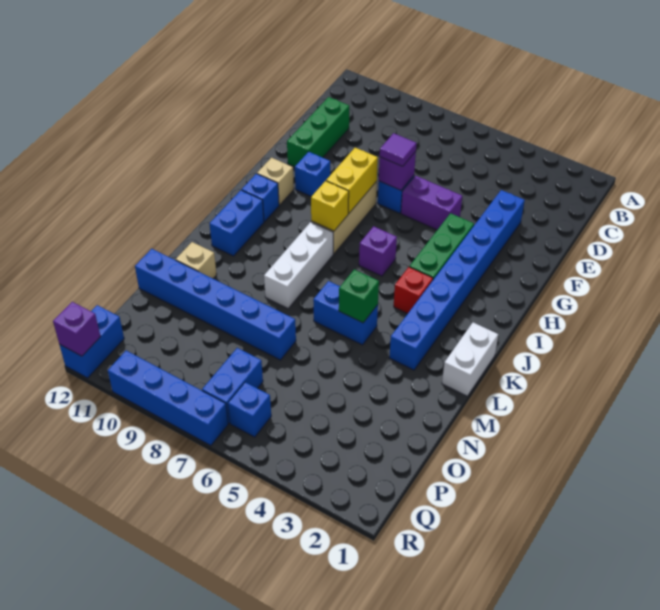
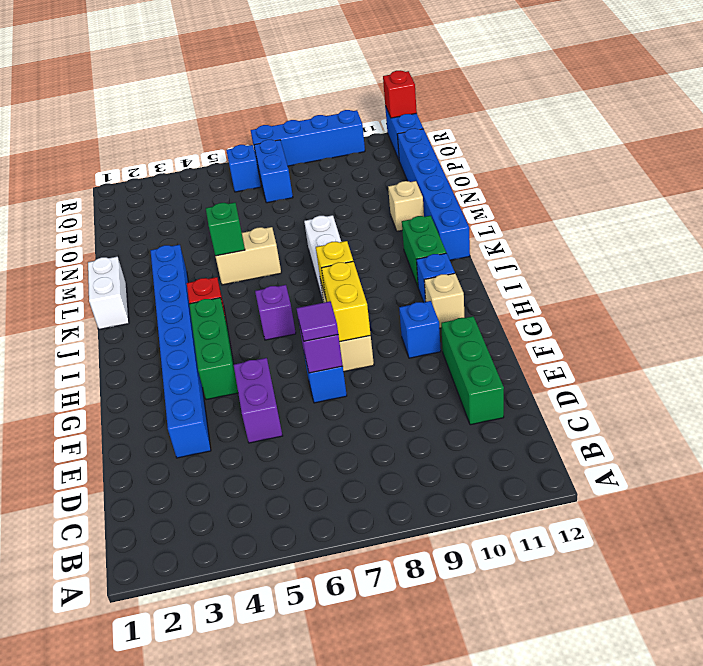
purple 1x2 brick [401,176,462,230] -> purple 1x2 brick turned to [234,358,283,443]
blue 1x2 brick [209,190,264,256] -> green 1x2 brick [402,216,446,286]
blue 1x2 brick [313,281,378,345] -> tan 1x2 brick [215,227,281,285]
blue 1x6 brick [135,249,296,360] -> blue 1x6 brick turned to [397,128,470,260]
purple 1x1 brick [53,302,101,356] -> red 1x1 brick [383,71,417,118]

